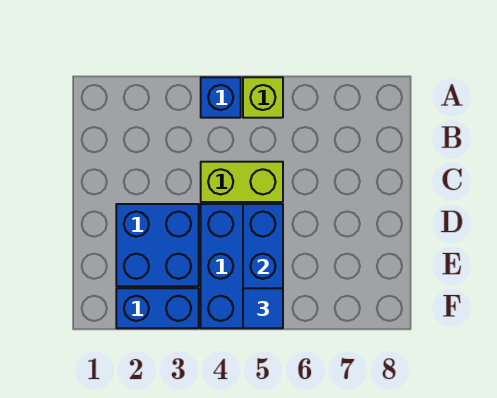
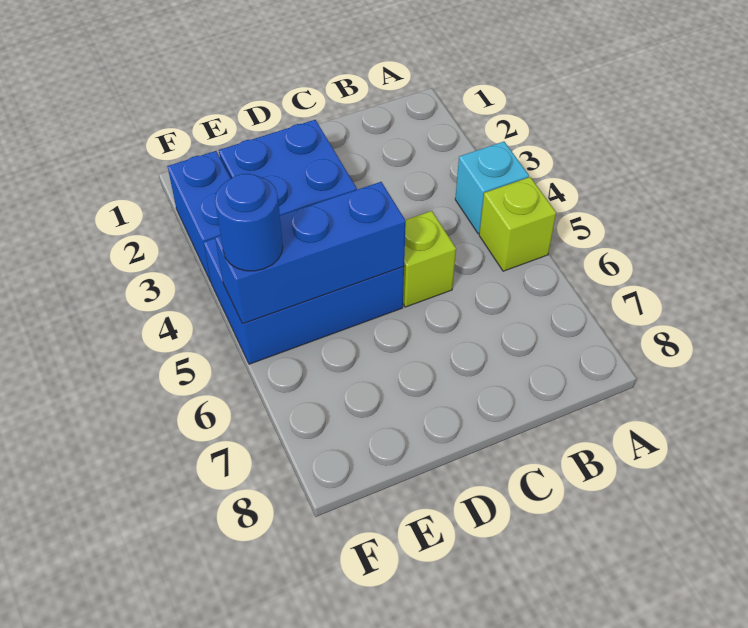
blue 1x1 brick [201,77,241,118] -> cyan 1x1 brick [455,142,529,234]
lime 1x2 brick [201,162,283,202] -> lime 1x1 brick [403,211,456,307]
blue 1x1 tile [243,288,283,328] -> blue 1x1 round brick [215,174,283,271]

